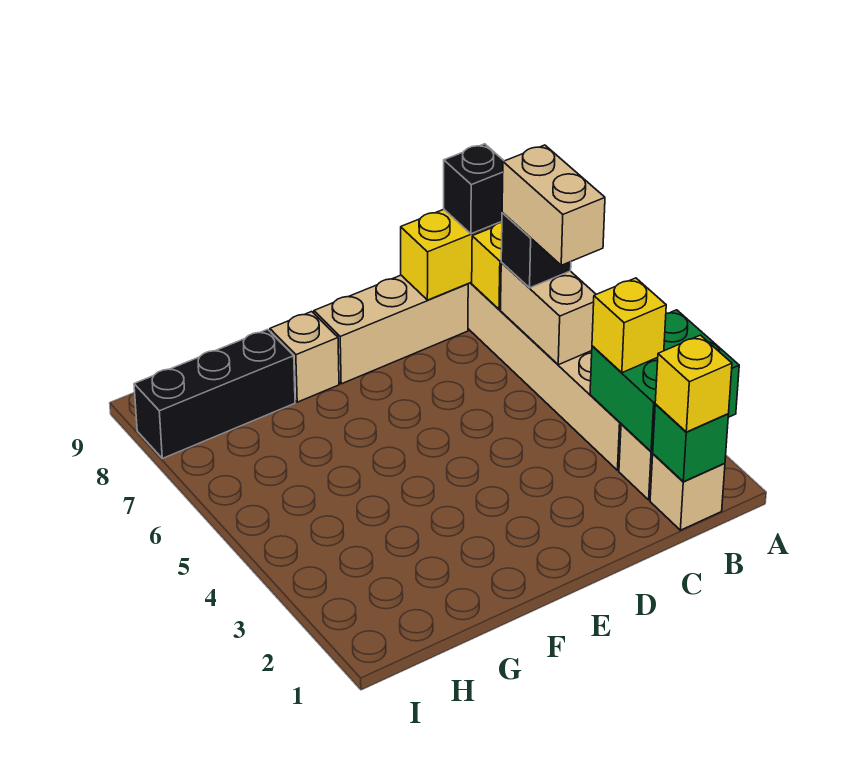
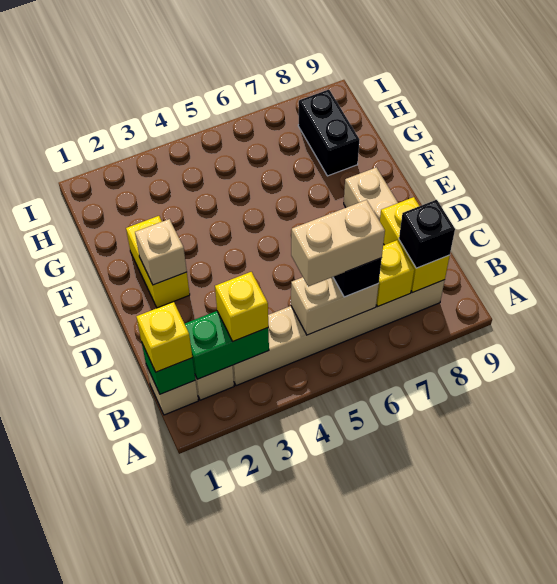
green 2x2 brick [590,310,739,452] -> green 1x2 brick [185,311,269,379]
none -> yellow 1x2 brick [126,216,190,308]
tan 1x1 brick [270,312,339,402] -> tan 1x1 brick moved to [135,219,187,285]
black 1x3 brick [134,329,295,458] -> black 1x2 brick [298,90,360,176]

